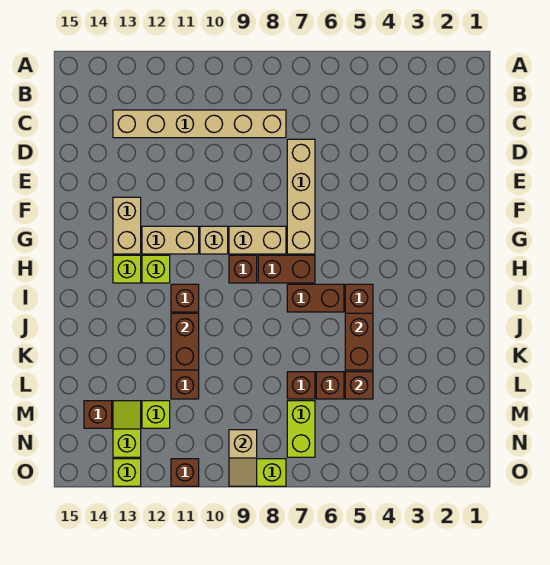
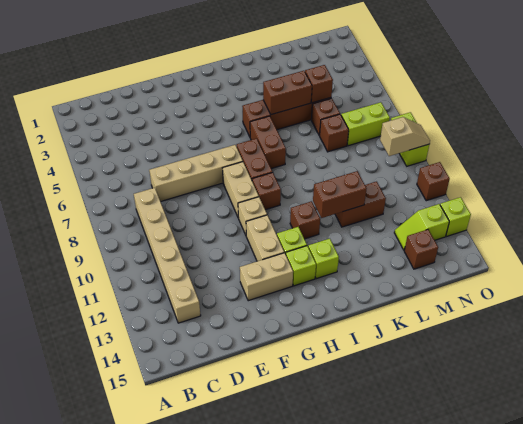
lime 1x1 brick [142,401,170,428] -> lime 1x1 brick moved to [308,239,339,279]

